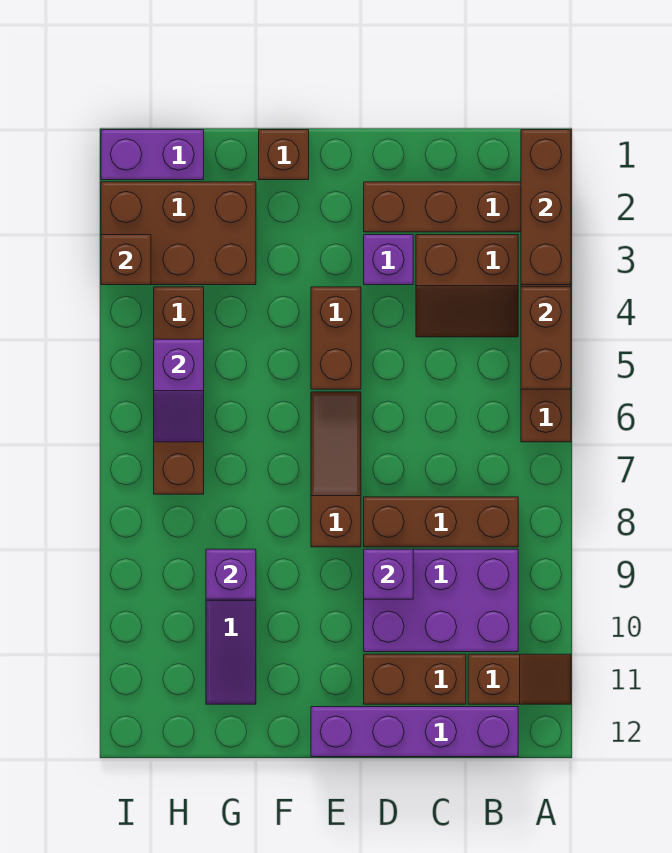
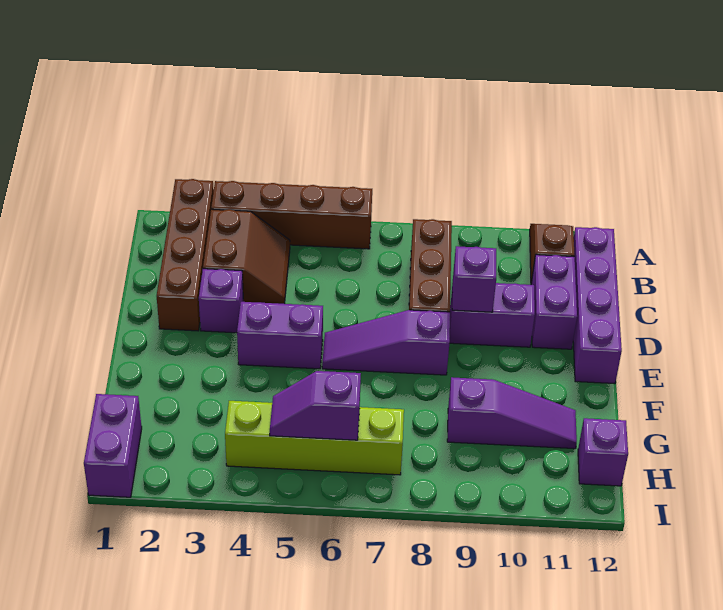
brown 1x3 brick [521,130,571,285] -> none
brown 1x2 brick [521,287,571,389] -> none
purple 2x3 brick [364,549,518,652] -> purple 1x2 brick [450,283,535,347]
brown 1x2 brick [364,654,466,704] -> purple 1x2 brick [531,255,577,349]
brown 1x2 brick [311,287,361,389] -> purple 1x2 brick [237,302,323,369]
brown 1x3 slope [311,392,361,547] -> purple 1x3 slope [322,310,450,375]
brown 1x1 brick [259,130,309,180] -> none
brown 2x3 brick [101,182,256,285] -> none
purple 1x1 brick [206,549,256,599] -> purple 1x1 brick moved to [578,418,628,486]
brown 1x4 brick [154,287,204,494] -> lime 1x4 brick [225,401,404,475]
purple 1x2 slope [154,339,204,442] -> purple 1x2 slope turned to [270,371,361,440]
brown 1x1 brick [101,235,151,285] -> none

